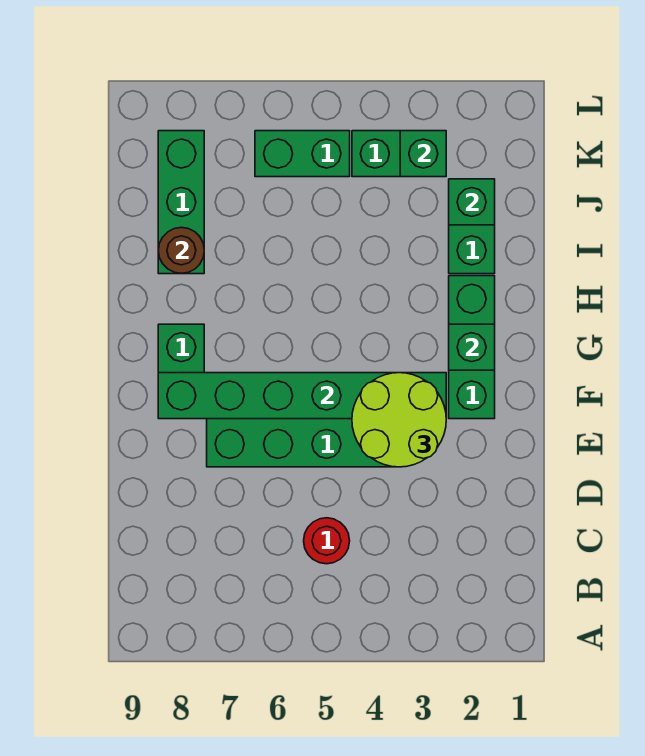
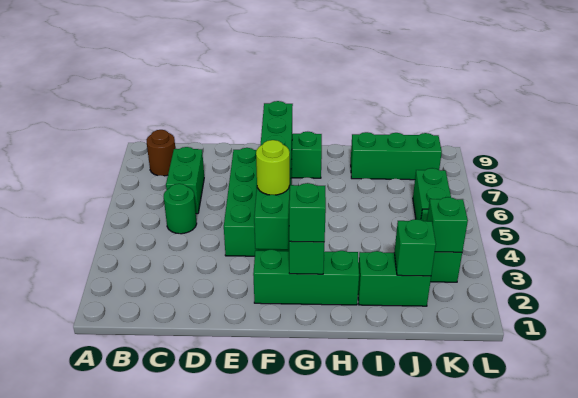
red 1x1 round brick [304,518,350,564] -> green 1x1 round brick [164,184,197,234]
none -> green 1x2 brick [166,147,204,214]
lime 2x2 round brick [352,373,446,467] -> lime 1x1 round brick [256,140,290,195]
none -> green 1x1 brick [289,183,326,242]
brown 1x1 round brick [158,227,204,273] -> brown 1x1 round brick moved to [147,130,175,176]

